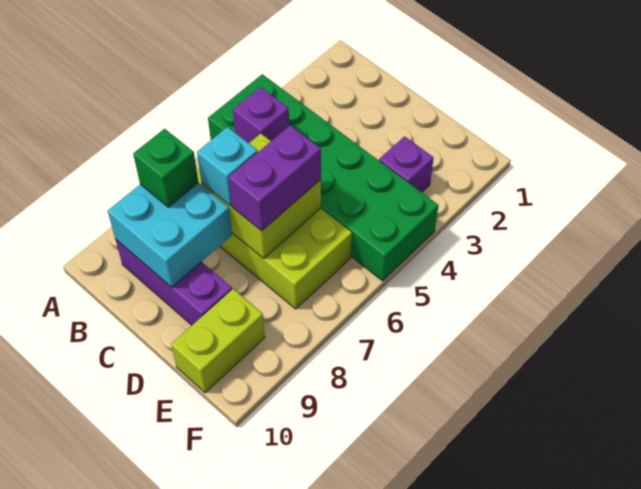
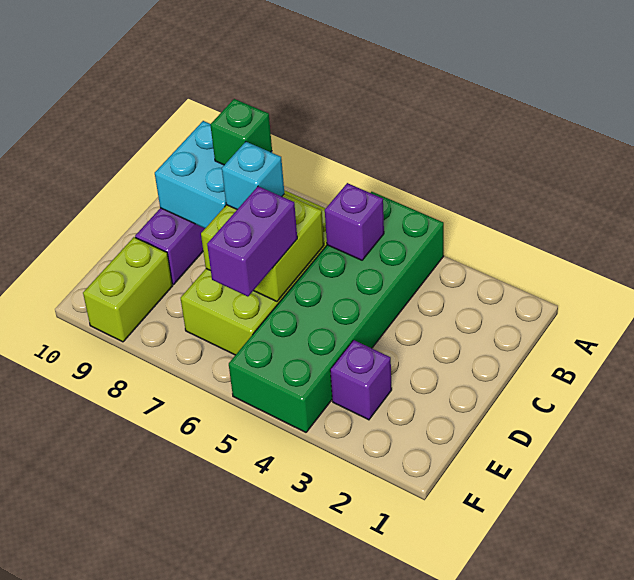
purple 1x2 brick [228,125,321,231] -> purple 1x2 brick turned to [207,186,297,297]
lime 1x2 brick [171,289,265,393] -> lime 1x2 brick turned to [83,237,172,342]

